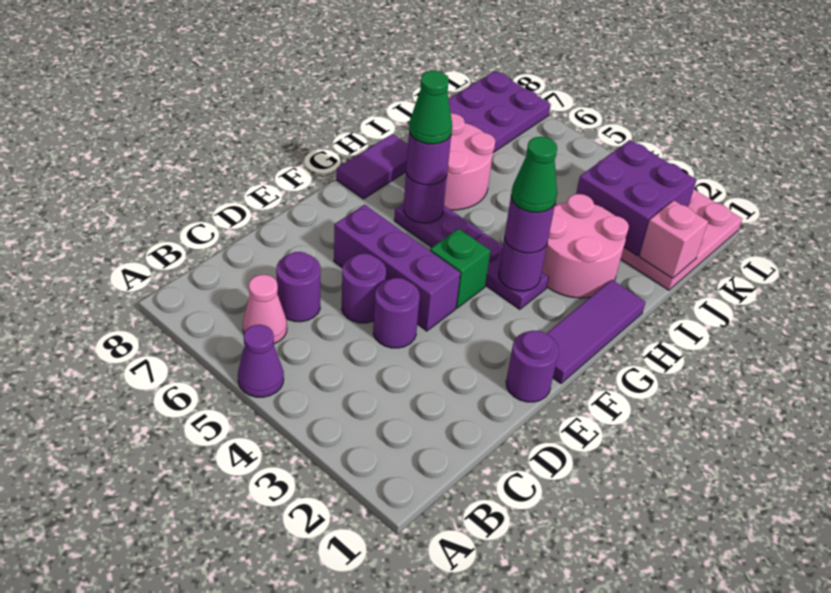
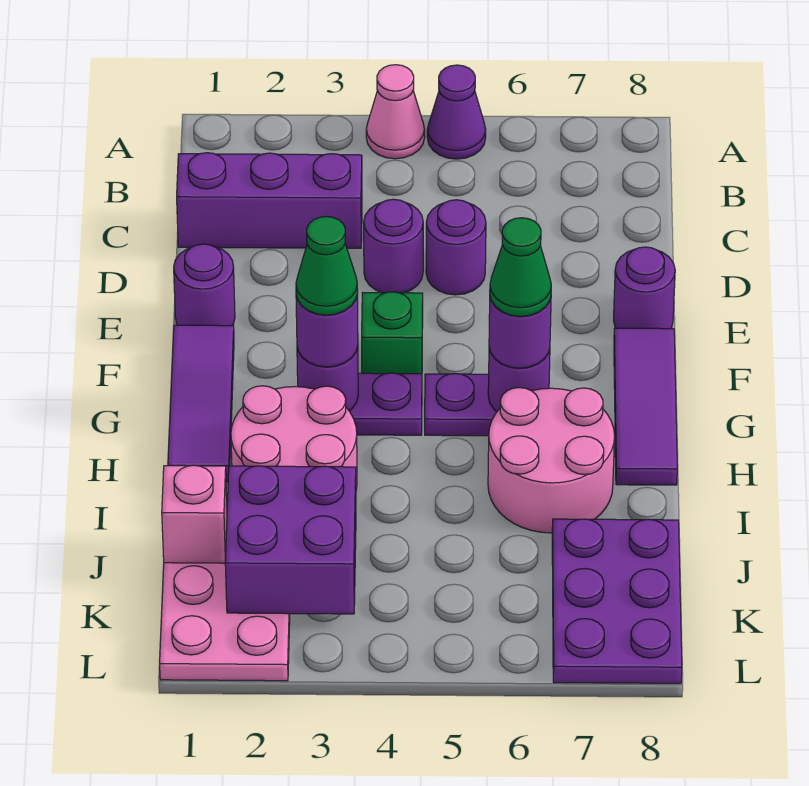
pink 1x1 cone [243,275,287,344] -> pink 1x1 cone moved to [366,65,425,159]
purple 1x1 round brick [276,252,321,322] -> purple 1x1 round brick moved to [614,247,675,329]
purple 1x3 brick [334,205,460,331] -> purple 1x3 brick moved to [177,153,362,248]
purple 1x2 tile [337,134,408,199] -> purple 1x3 tile [614,328,677,485]

